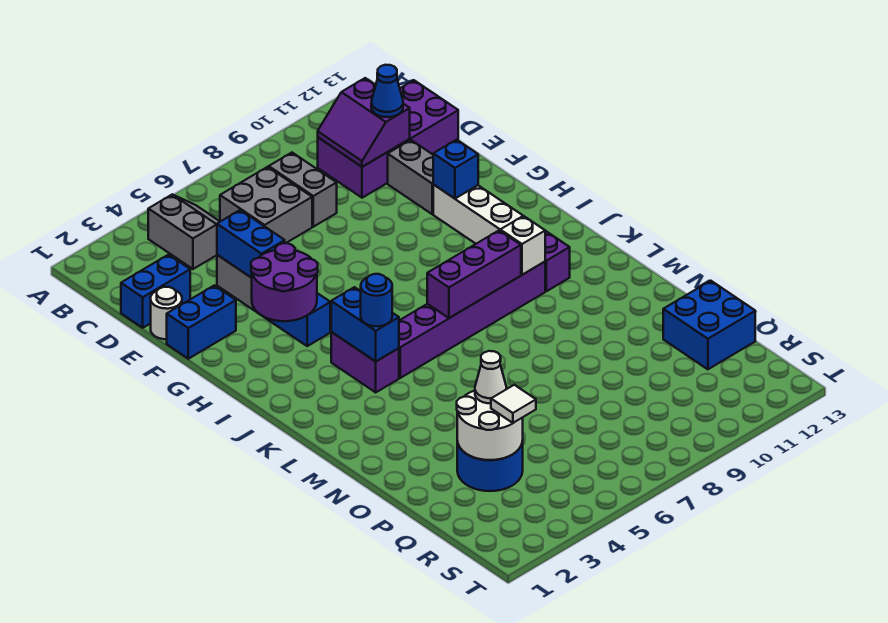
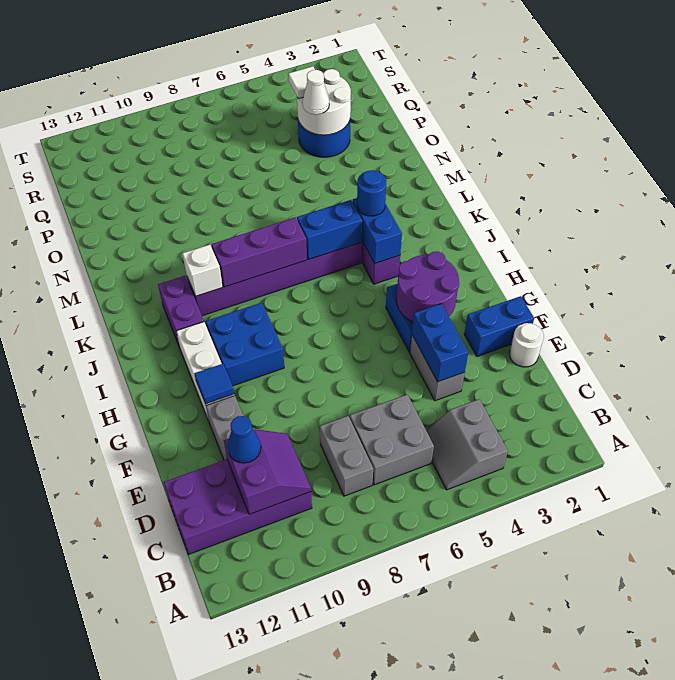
blue 1x2 brick [121,255,190,328] -> blue 1x2 brick moved to [297,200,362,260]
blue 1x1 brick [433,140,478,199] -> blue 1x1 tile [195,364,234,404]
blue 2x2 brick [663,281,755,369] -> blue 2x2 brick moved to [206,303,284,386]

